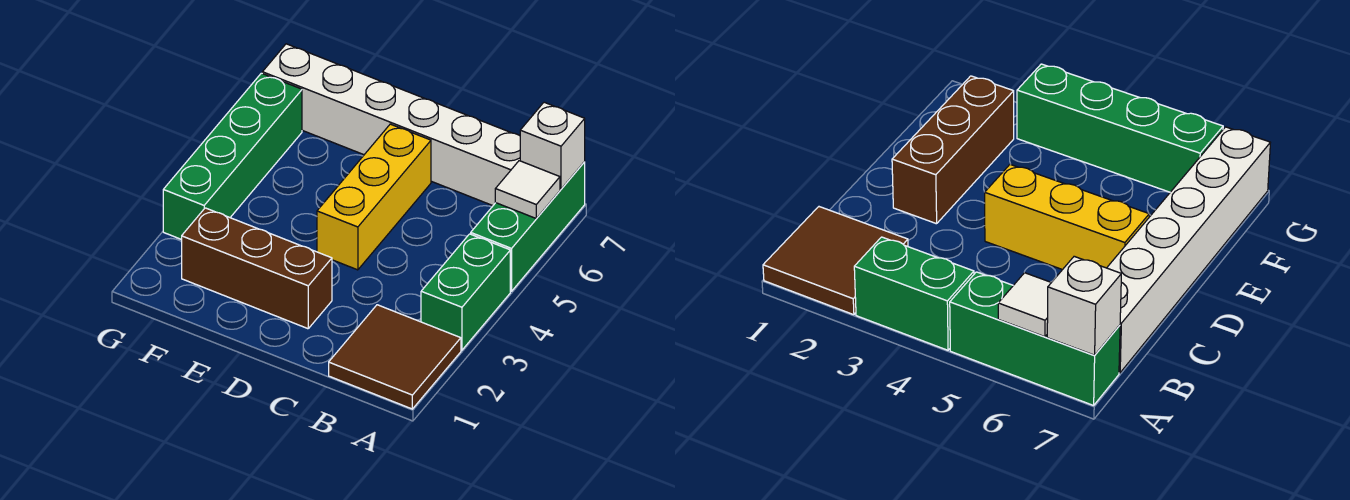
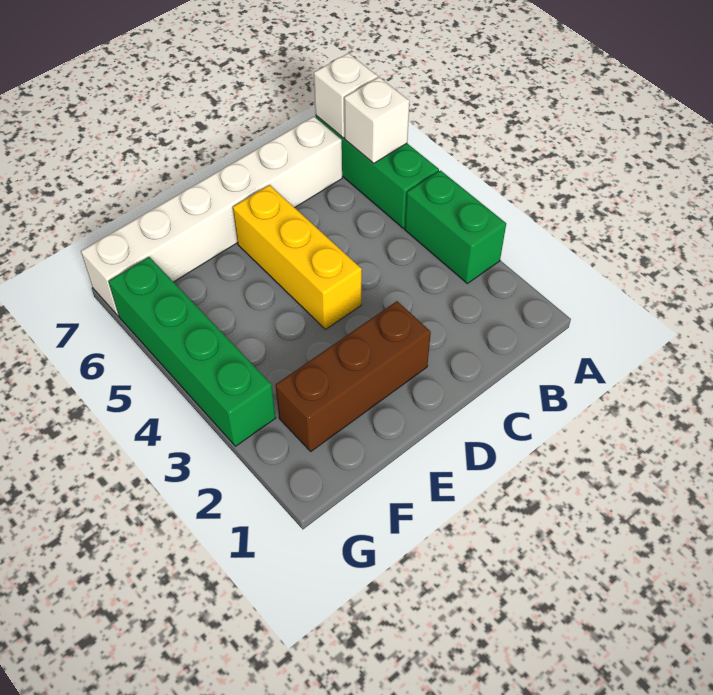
brown 2x2 tile [329,305,461,409] -> none
white 1x1 tile [495,161,560,219] -> white 1x1 brick [344,77,410,163]

